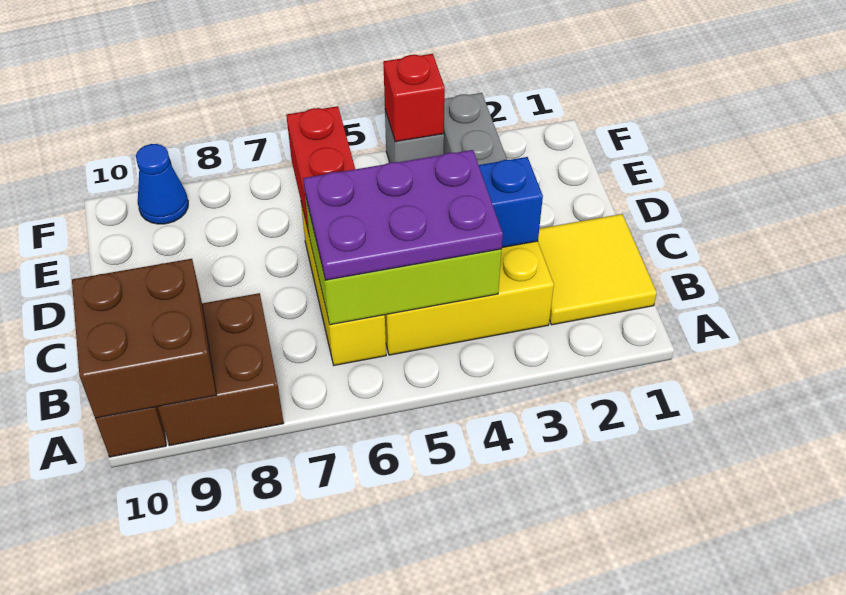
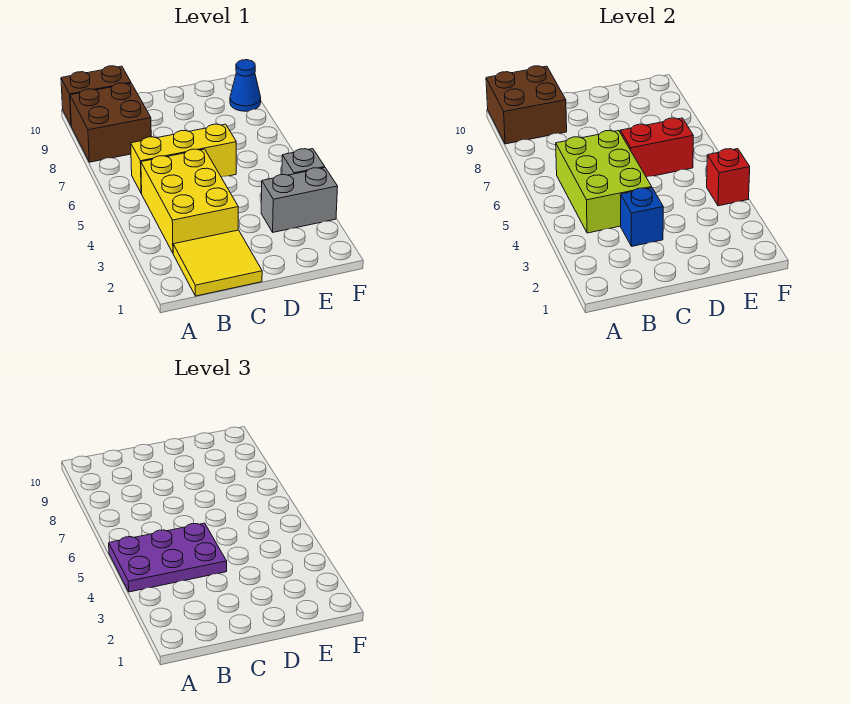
purple 2x3 plate [303,150,503,280] -> purple 2x3 plate turned to [109,523,227,592]

